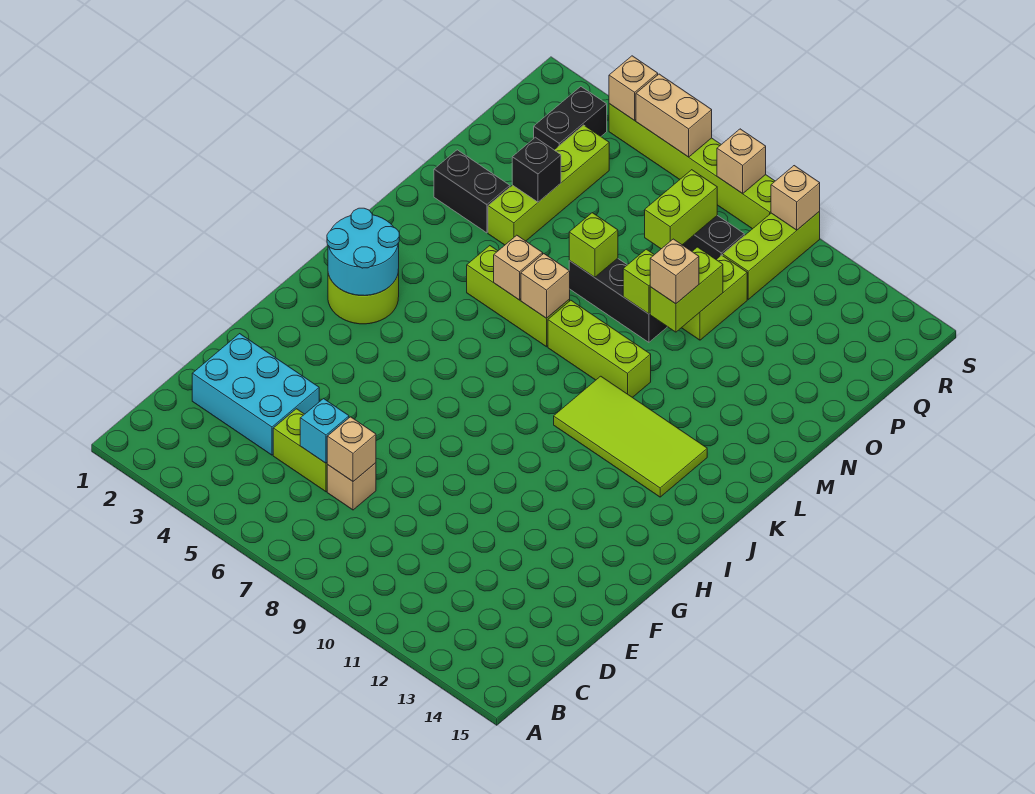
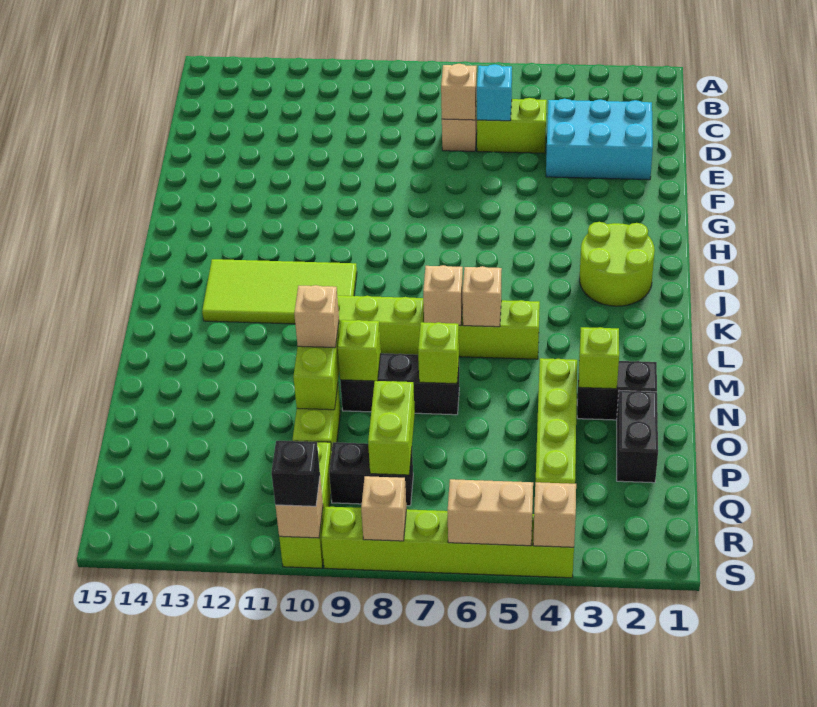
cyan 2x2 round brick [327,208,399,296] -> none
none -> lime 1x1 brick [579,327,619,389]
black 1x1 brick [512,137,561,202] -> black 1x1 brick moved to [271,441,320,506]
black 1x2 brick [534,87,607,150] -> black 1x2 brick moved to [617,391,658,483]

